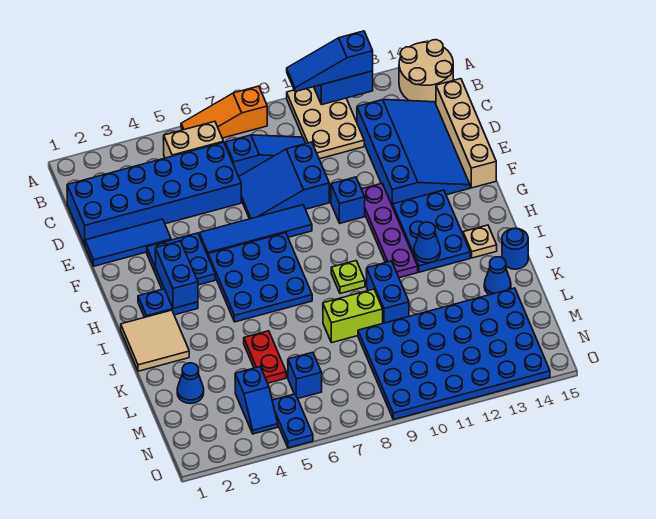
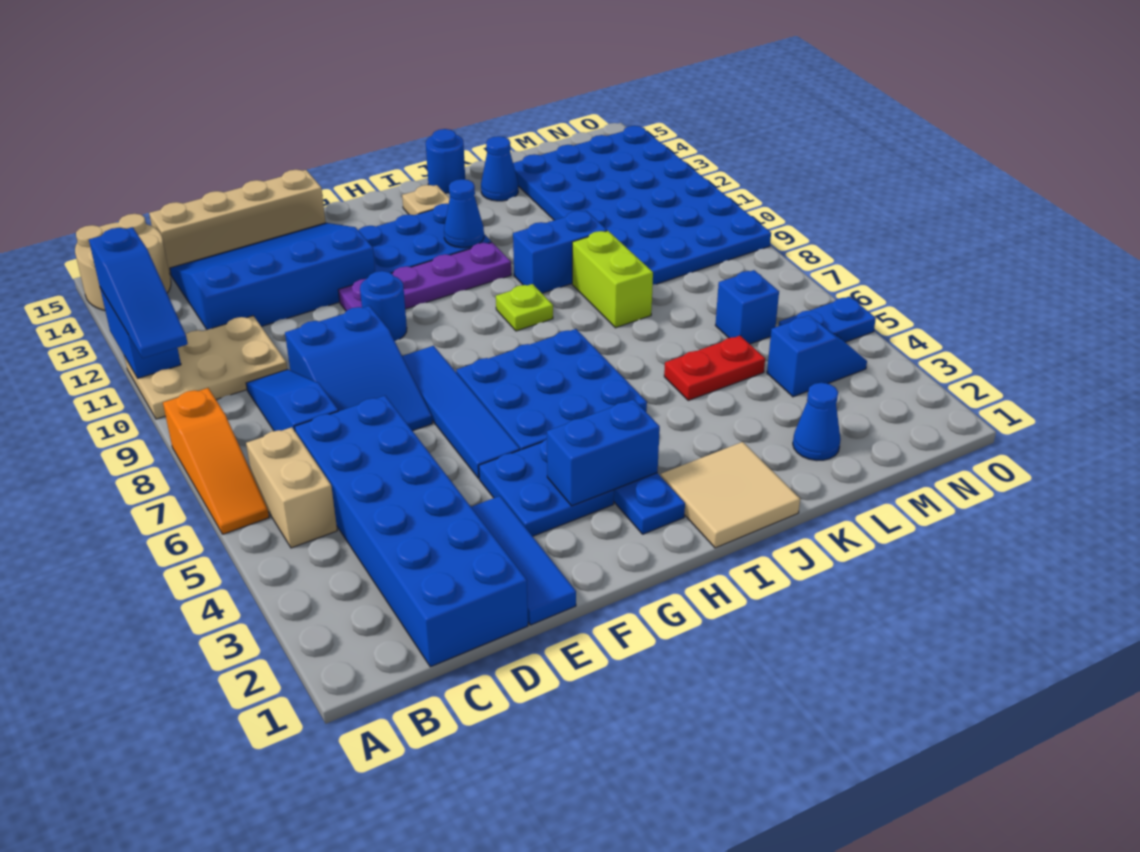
blue 1x1 brick [331,177,365,223] -> blue 1x1 round brick [360,271,407,341]

